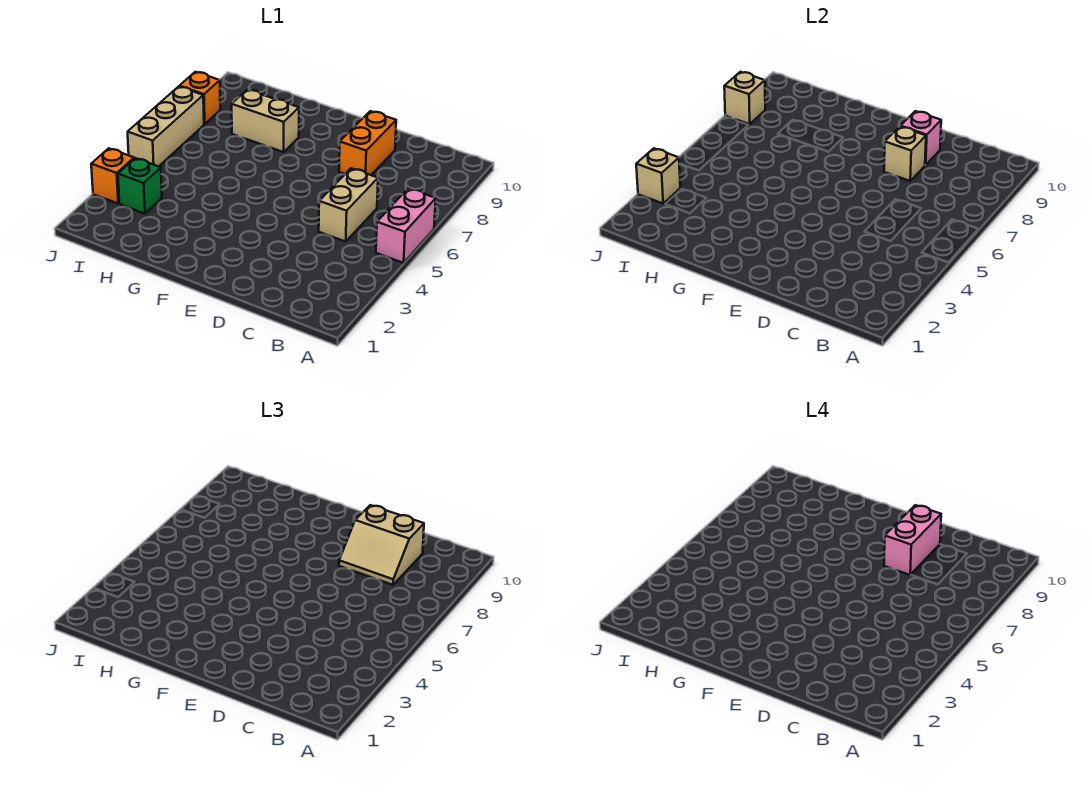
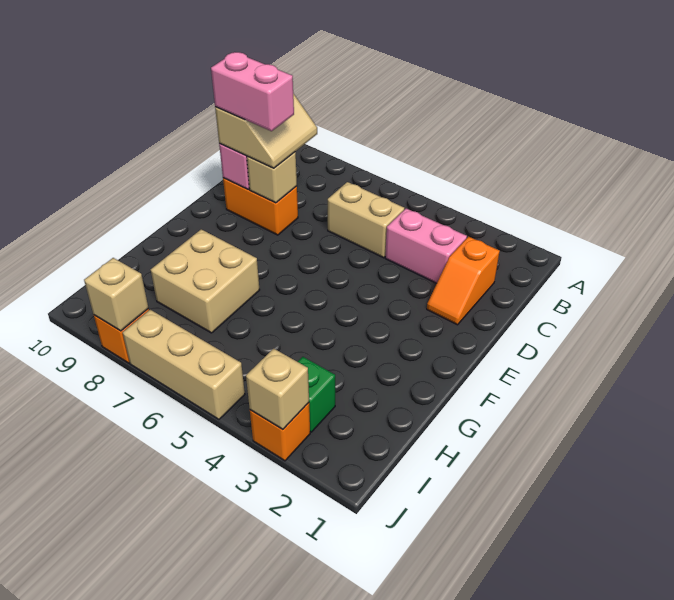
pink 1x2 brick [376,188,436,263] -> pink 1x2 brick moved to [385,209,467,283]
none -> orange 1x2 slope [427,236,500,325]
tan 1x2 brick [232,90,299,152] -> tan 2x2 brick [151,229,260,333]

